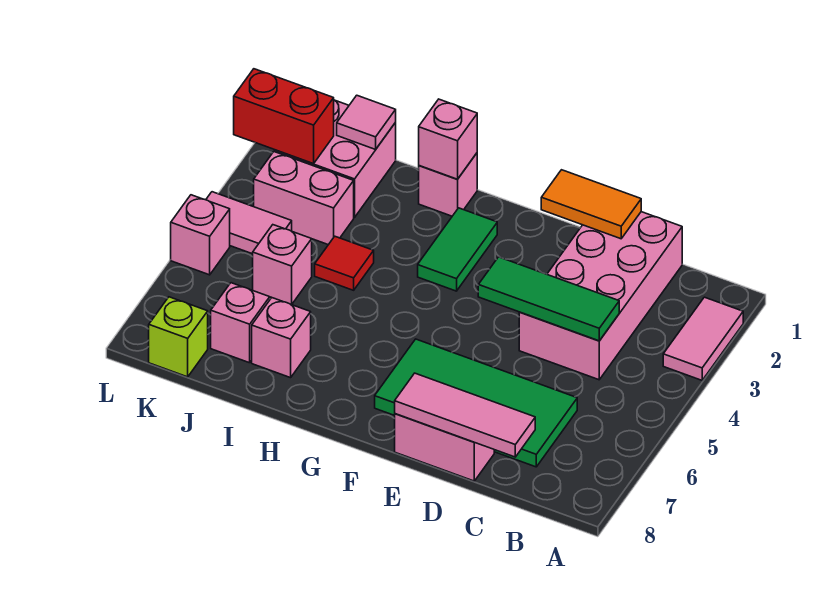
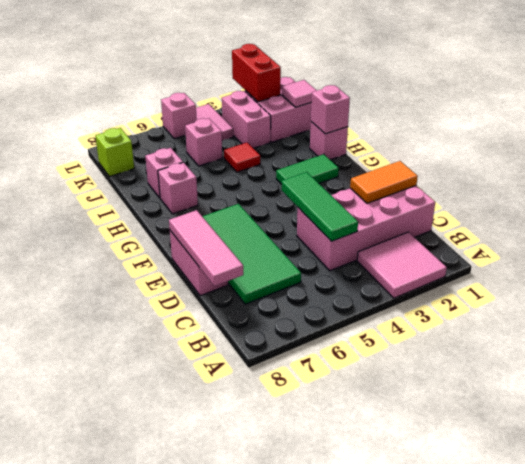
pink 1x2 tile [663,297,743,380] -> pink 2x2 tile [357,232,447,298]
orange 1x2 tile [541,170,641,239] -> orange 1x2 tile turned to [350,161,418,203]
pink 1x1 brick [211,283,270,363] -> pink 1x1 brick moved to [158,162,198,214]

